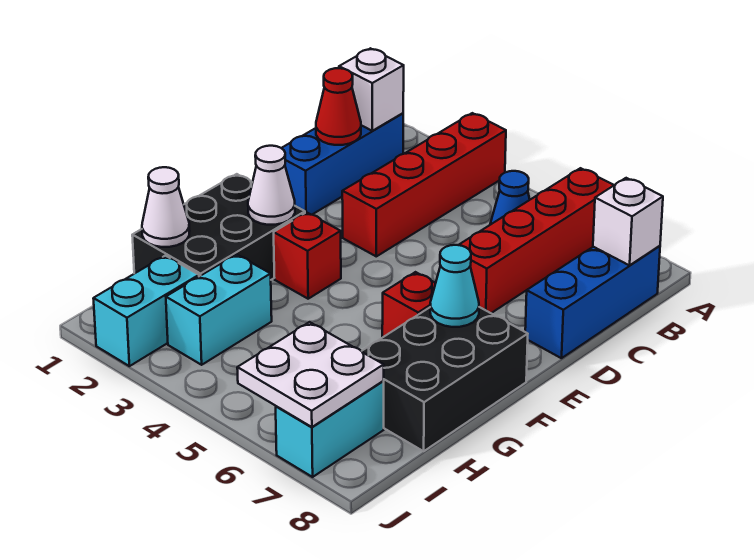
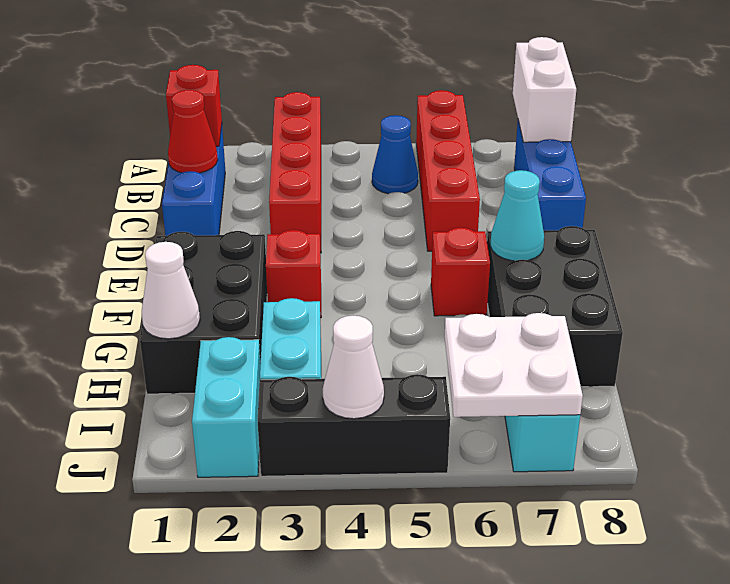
white 1x1 brick [339,48,404,131] -> red 1x1 brick [166,65,222,146]
white 1x1 brick [593,178,663,265] -> white 1x2 brick [513,37,576,142]
white 1x1 cone [248,146,295,225] -> white 1x1 cone moved to [323,315,384,419]
none -> black 1x3 brick [258,374,450,476]

